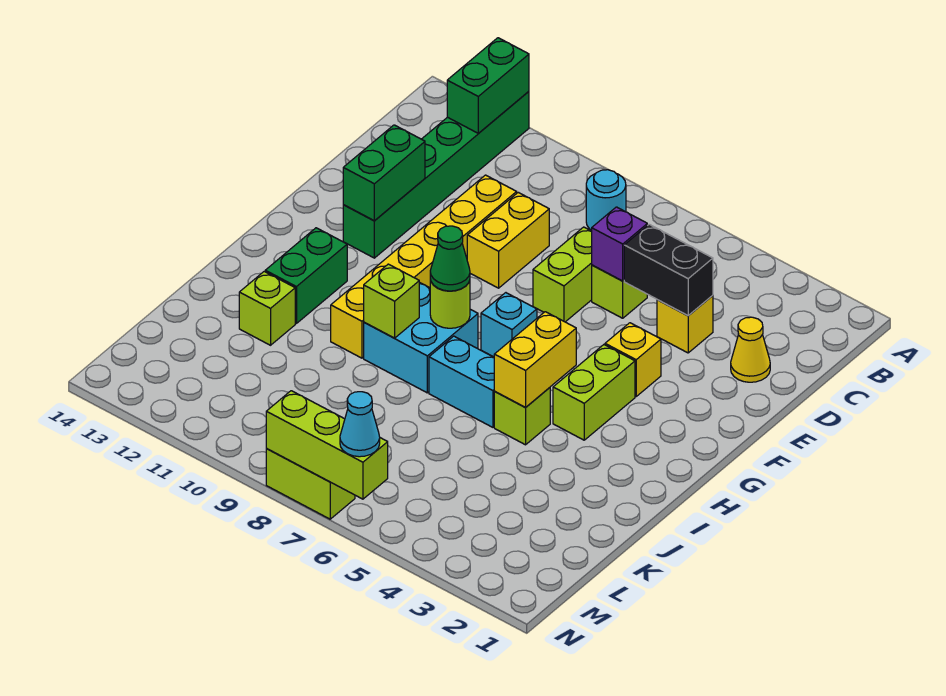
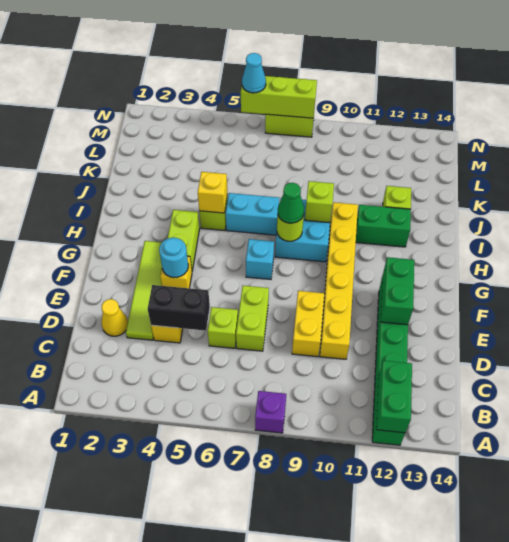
cyan 1x1 round brick [586,170,626,230] -> cyan 1x1 round brick moved to [159,238,188,278]
none -> lime 1x4 tile [126,241,162,340]
purple 1x1 brick [592,207,647,281] -> purple 1x1 brick moved to [255,391,286,433]
yellow 1x2 brick [494,312,576,408] -> yellow 1x1 brick [198,172,227,213]
green 1x2 brick [265,228,347,324] -> green 1x2 brick turned to [356,205,411,247]

